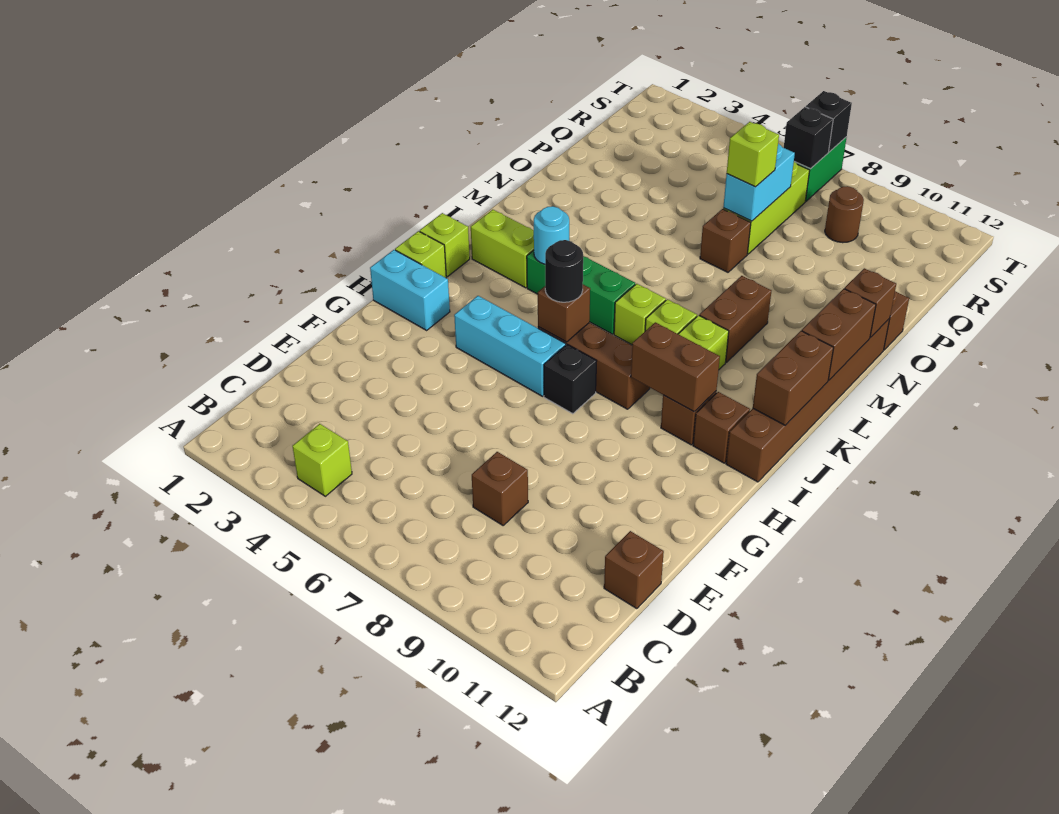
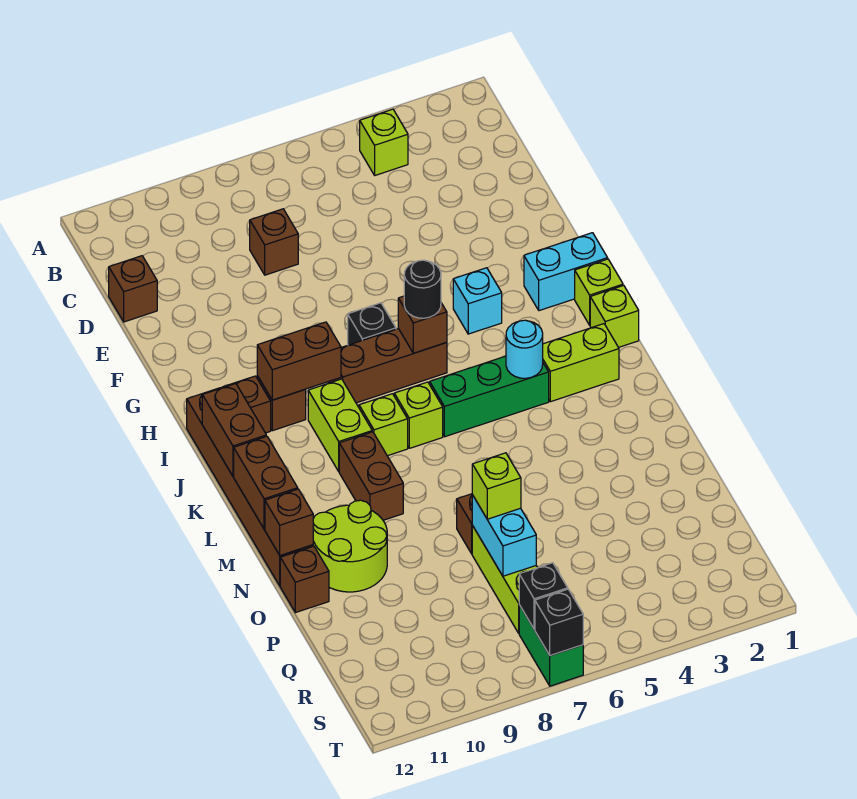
cyan 1x3 brick [454,296,566,396] -> cyan 1x1 brick [453,268,502,334]
none -> lime 2x2 round brick [313,500,387,592]
brown 1x1 round brick [825,186,864,243] -> none

